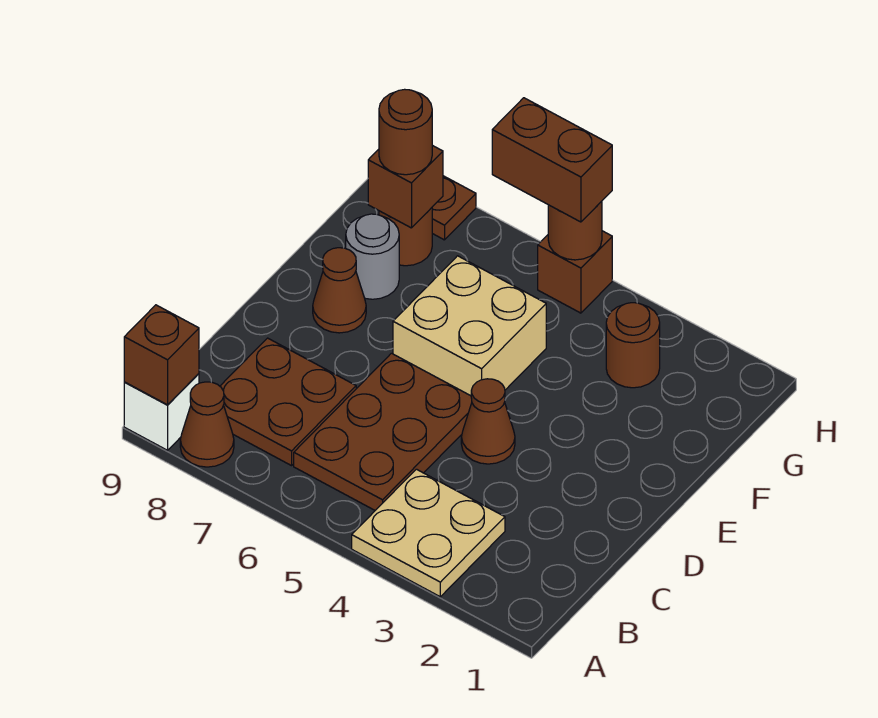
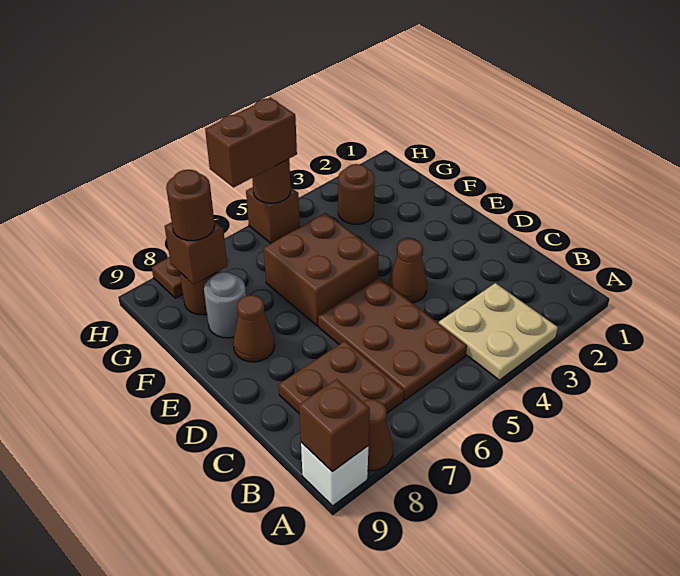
tan 2x2 brick [393,256,546,396] -> brown 2x2 brick [264,213,379,326]

